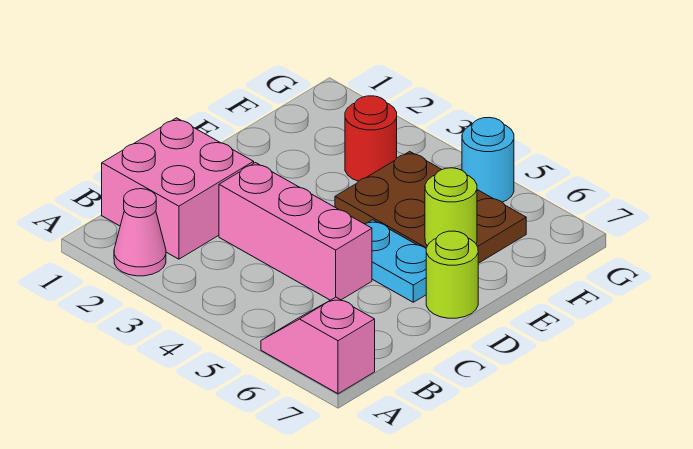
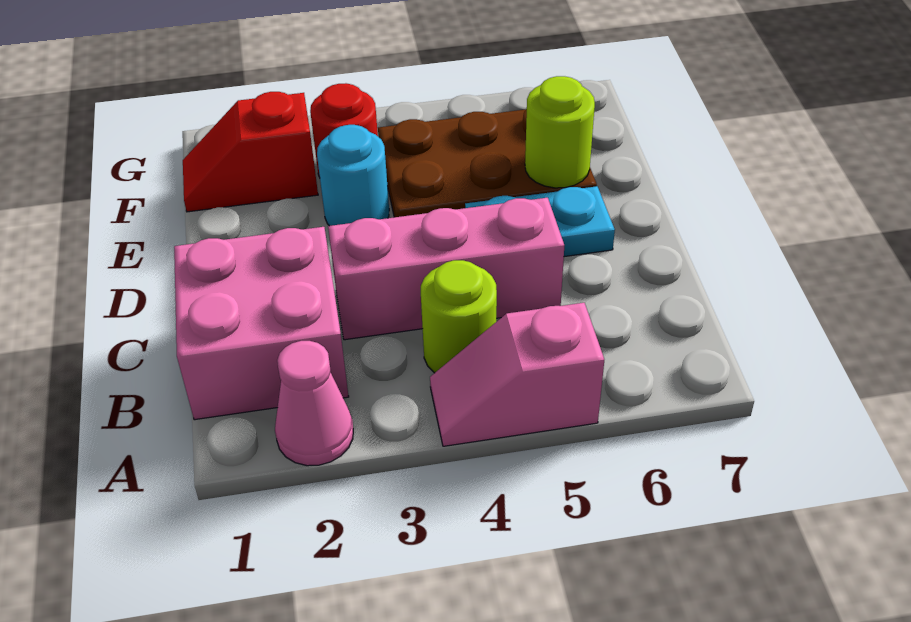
pink 1x2 slope [261,297,375,394] -> pink 1x2 slope moved to [430,303,604,446]
lime 1x1 round brick [426,231,478,318] -> lime 1x1 round brick moved to [421,260,497,373]
none -> red 1x2 slope [183,92,318,212]
cyan 1x1 round brick [462,117,514,202] -> cyan 1x1 round brick moved to [317,125,389,226]

